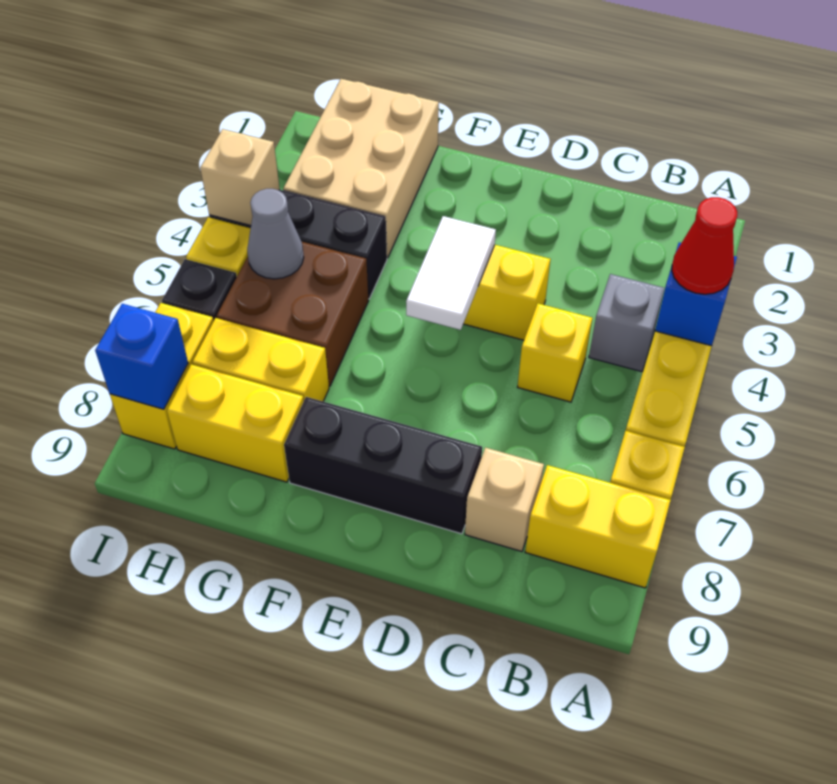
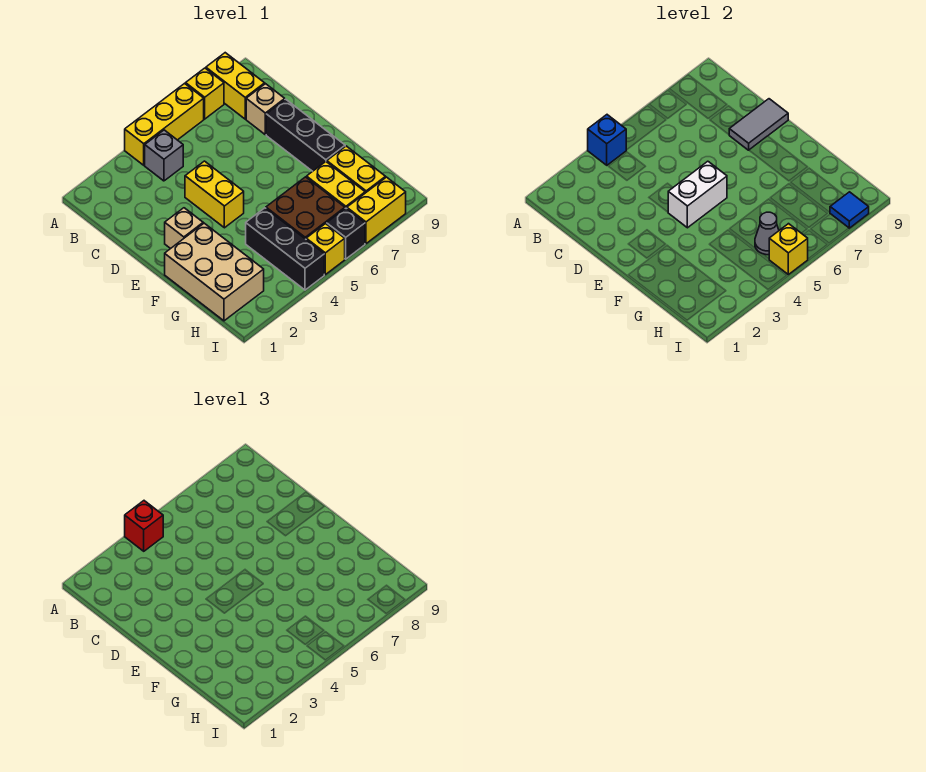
red 1x1 cone [672,197,737,294] -> red 1x1 brick [125,501,163,551]
yellow 1x1 brick [518,303,592,402] -> yellow 1x1 brick moved to [769,224,808,274]
none -> grey 1x2 tile [729,99,788,150]
white 1x2 tile [406,216,496,330] -> white 1x2 brick [668,161,727,228]
tan 2x3 brick [283,79,439,258] -> tan 2x3 brick turned to [165,223,264,321]
tan 1x1 brick [200,129,280,226] -> tan 1x1 brick moved to [165,208,203,249]
blue 1x1 brick [95,304,188,409] -> blue 1x1 tile [830,192,869,228]

